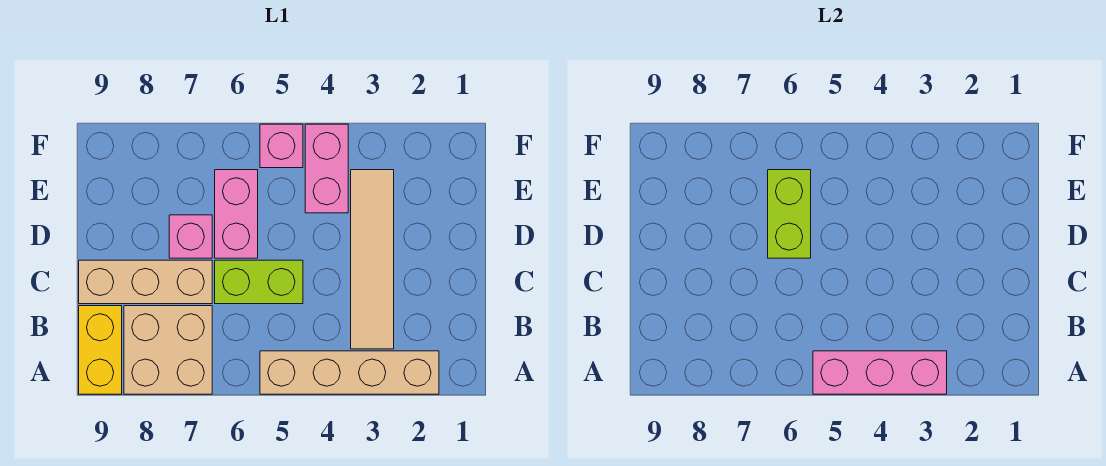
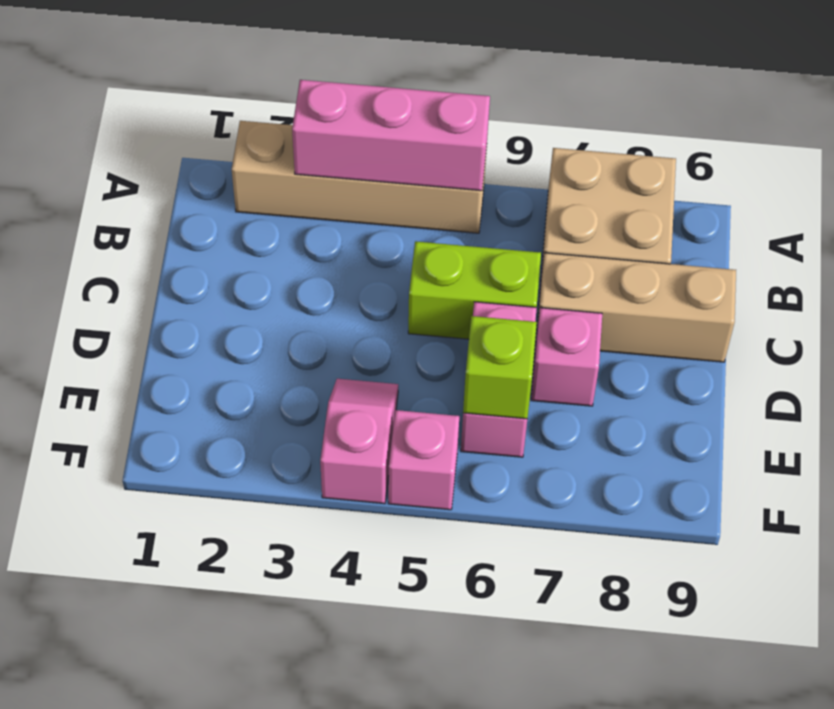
yellow 1x2 brick [79,306,122,394] -> none
tan 1x4 tile [351,170,394,349] -> none
lime 1x2 brick [768,170,811,258] -> lime 1x1 brick [463,316,537,419]
pink 1x2 brick [305,124,348,213] -> pink 1x2 slope [320,379,398,504]

